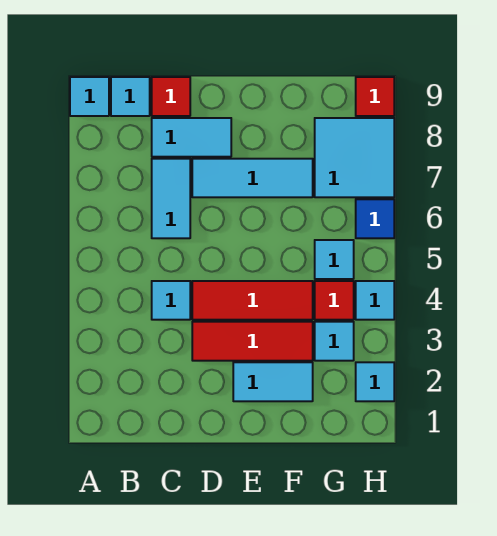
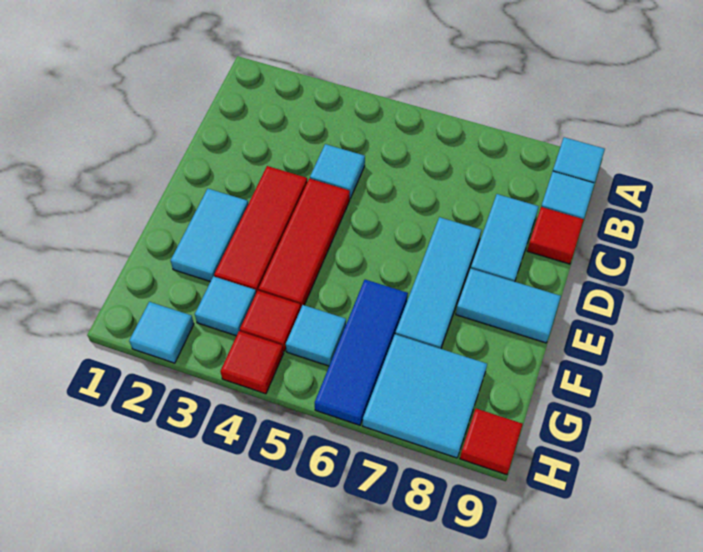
cyan 1x2 tile [152,159,190,238] -> cyan 1x2 tile moved to [456,268,561,343]
cyan 1x1 tile [356,281,394,320] -> red 1x1 tile [220,331,284,394]
blue 1x1 tile [356,199,394,238] -> blue 1x3 tile [315,280,408,425]

